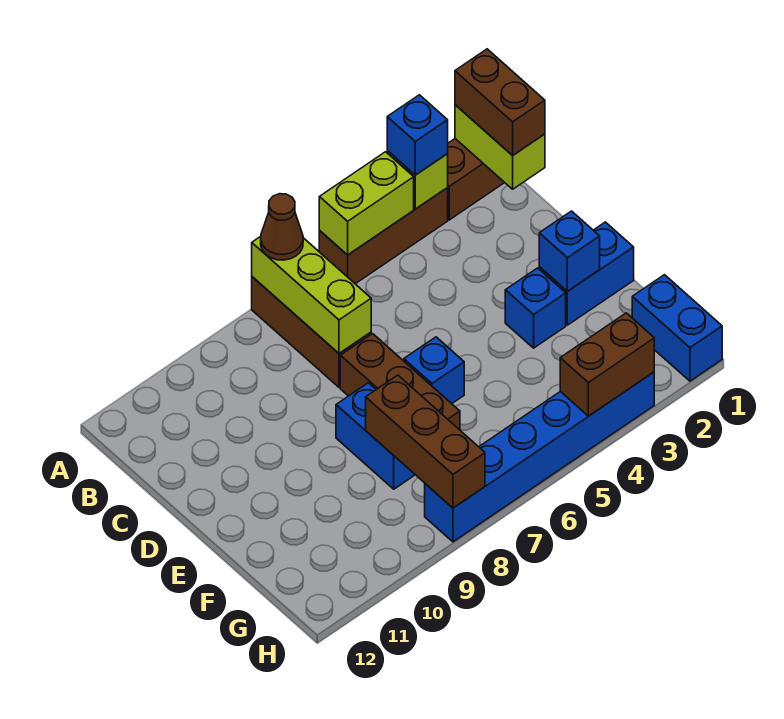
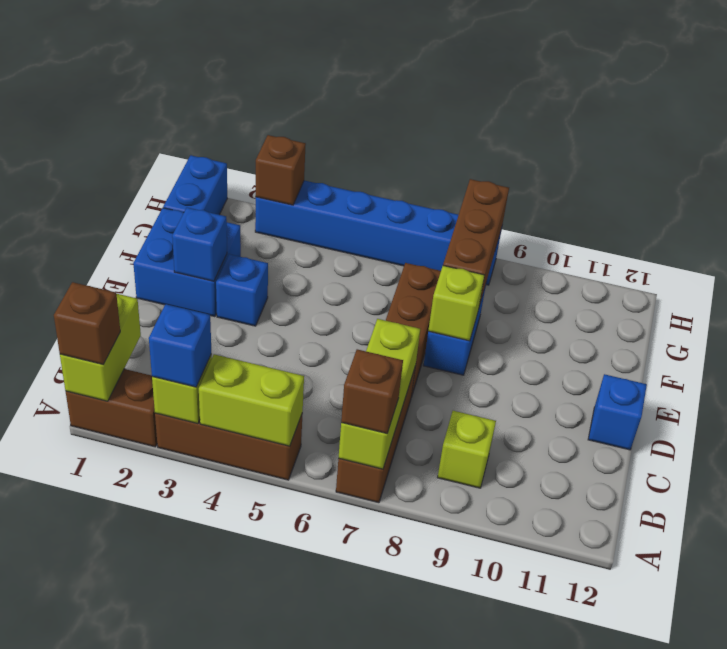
brown 1x2 brick [455,49,545,156] -> brown 1x1 brick [54,282,120,364]
brown 1x1 cone [261,194,303,260] -> brown 1x1 brick [341,349,403,433]
none -> lime 1x1 brick [438,411,496,488]
blue 1x2 brick [539,222,634,325] -> blue 2x2 brick [133,208,241,317]
blue 1x1 brick [404,337,464,404] -> blue 1x1 brick moved to [588,374,647,450]
none -> lime 1x1 brick [428,266,484,341]
brown 1x2 brick [560,313,654,416] -> brown 1x1 brick [256,135,306,205]

